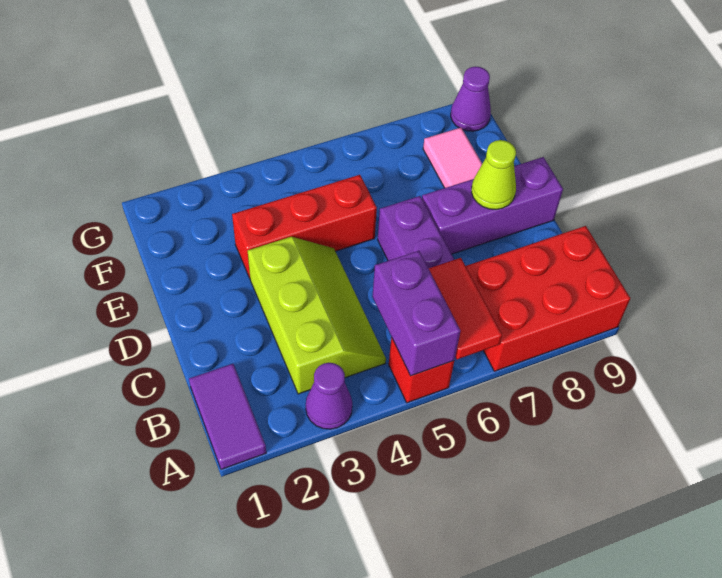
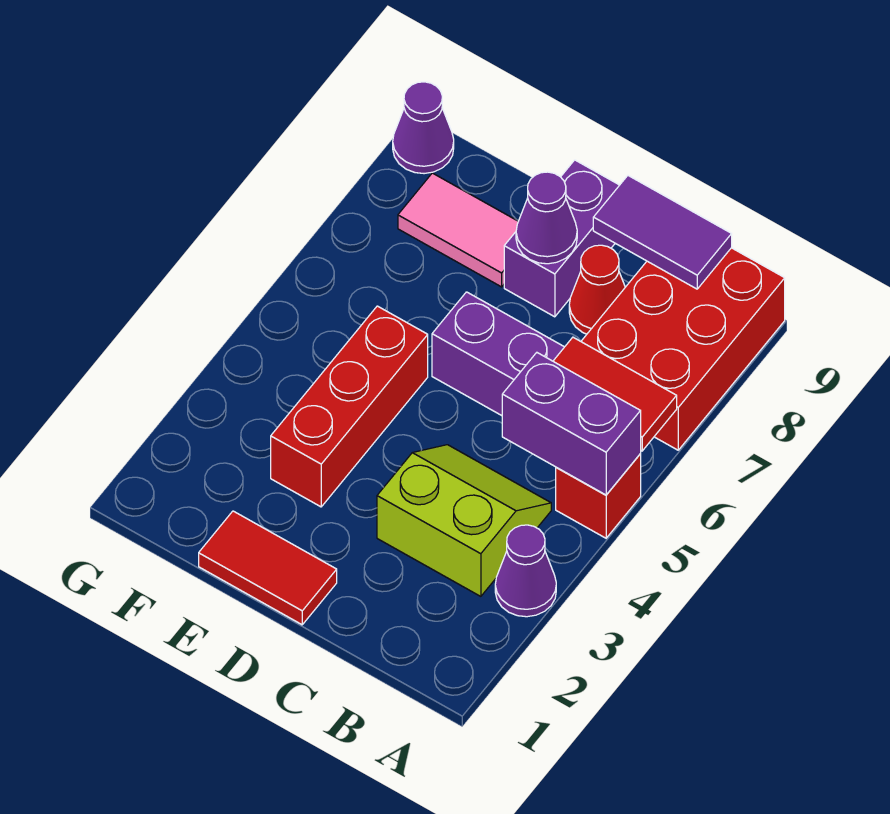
purple 1x2 tile [189,364,266,469] -> purple 1x2 tile moved to [593,176,732,289]
lime 2x3 slope [248,237,386,394] -> lime 2x2 slope [377,445,551,596]
none -> red 1x1 cone [569,245,625,334]
none -> red 1x2 tile [199,511,337,625]
purple 1x3 brick [422,157,563,254] -> purple 1x2 brick [504,160,619,317]
lime 1x1 cone [471,140,516,209] -> purple 1x1 cone [516,172,577,264]

